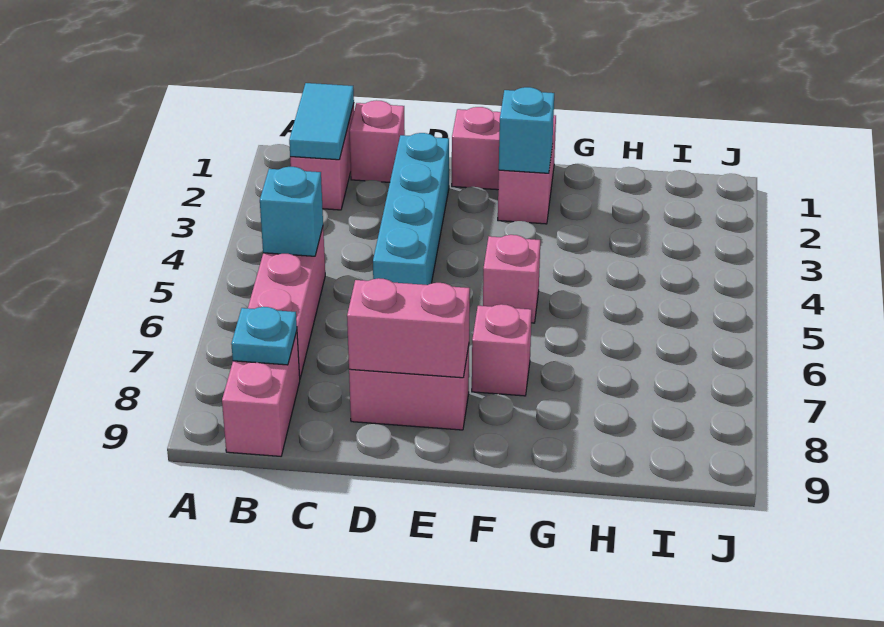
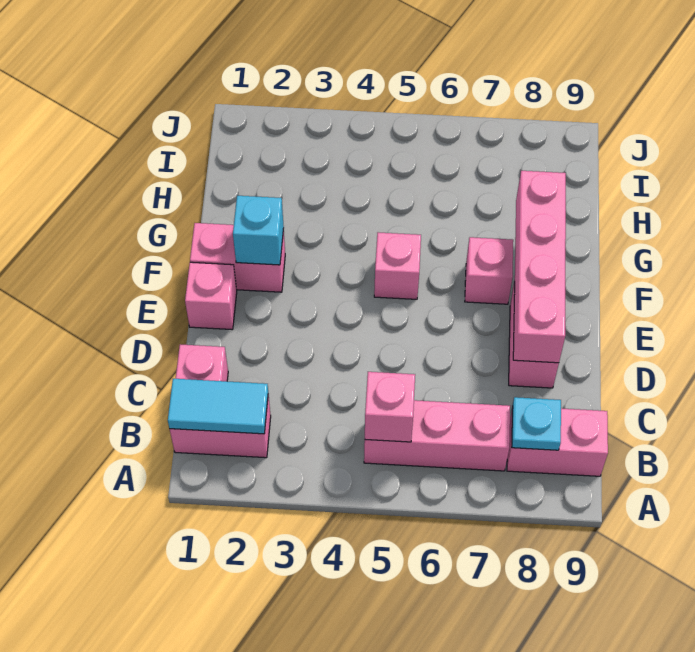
cyan 1x1 brick [260,167,323,256] -> pink 1x1 brick [365,372,415,442]
cyan 1x4 brick [373,133,449,285] -> none
pink 1x2 brick [347,278,470,378] -> pink 1x4 brick [513,171,566,363]

